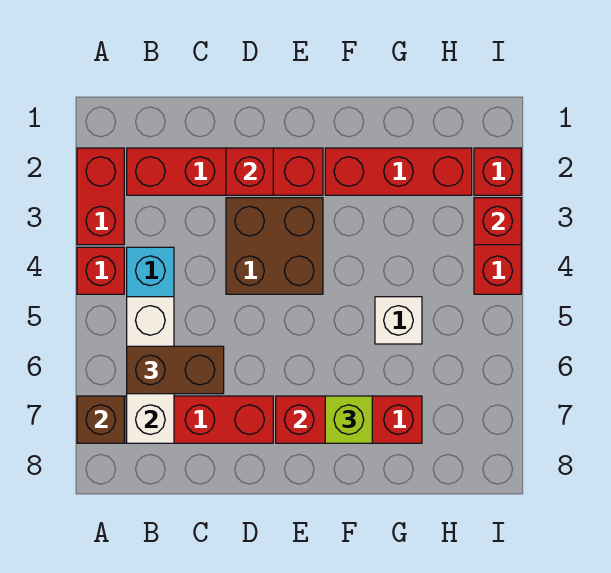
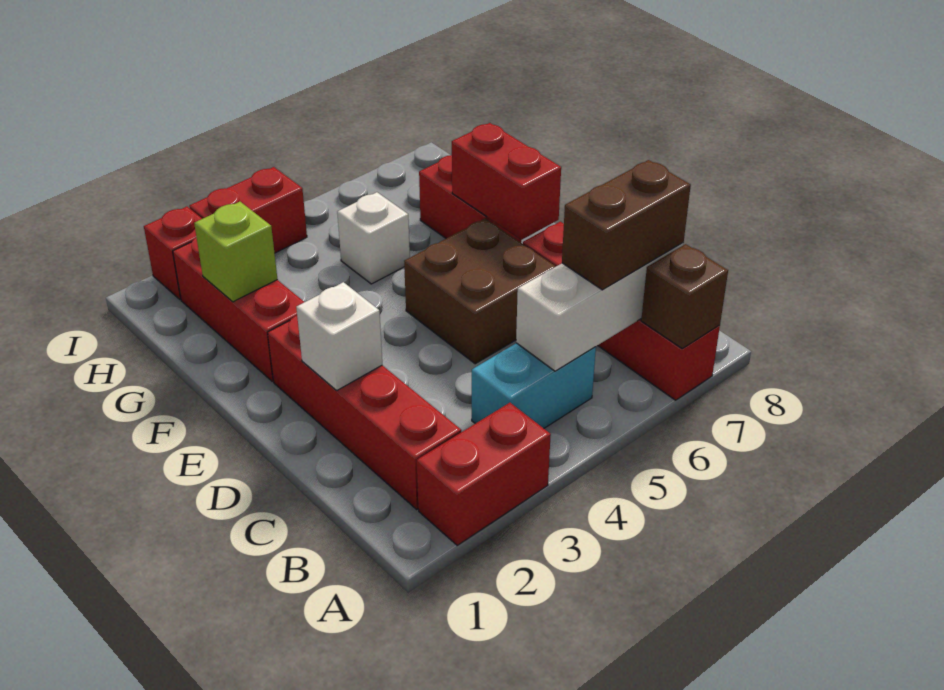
red 1x1 brick [77,247,124,294] -> none
brown 1x2 brick [127,346,224,394] -> brown 1x2 brick turned to [562,160,691,290]
red 1x1 brick [226,148,273,195] -> white 1x1 brick [296,282,382,390]
brown 2x2 brick [226,198,323,294] -> brown 2x2 brick moved to [404,219,556,364]
lime 1x1 brick [325,396,372,443] -> lime 1x1 brick moved to [194,202,278,302]
red 1x1 brick [474,198,521,245] -> none

